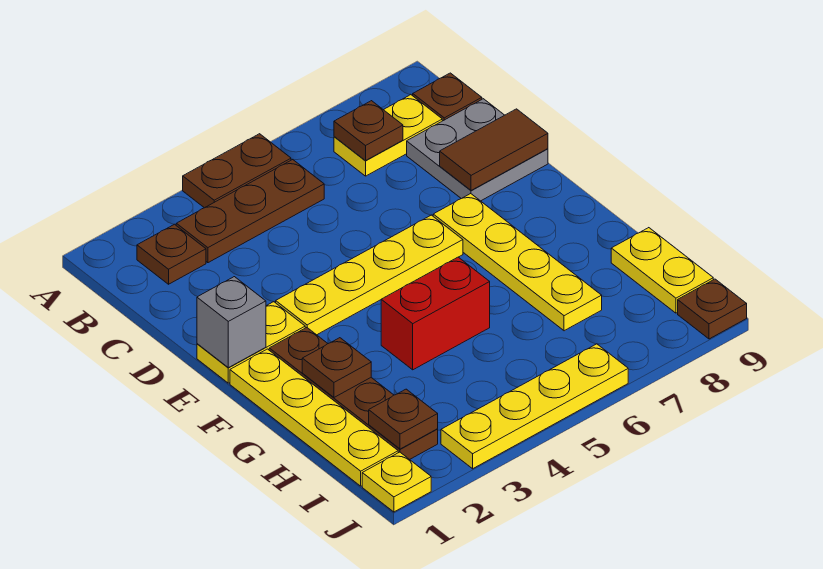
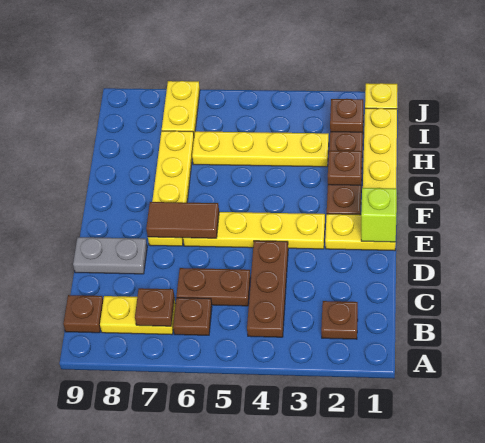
brown 1x2 plate [183,134,291,208] -> brown 1x2 plate moved to [177,268,251,306]
brown 1x3 plate [176,159,324,263] -> brown 1x3 plate turned to [247,241,288,337]
grey 2x2 plate [407,99,548,201] -> grey 1x2 plate [73,237,147,274]
brown 1x2 tile [440,109,548,190] -> brown 1x2 tile moved to [146,202,219,238]
grey 1x1 brick [197,277,266,368] -> lime 1x1 brick [361,188,397,242]
red 1x2 brick [381,257,490,370] -> none
yellow 1x2 plate [611,228,713,313] -> yellow 1x2 plate moved to [162,81,200,135]
yellow 1x4 plate [441,344,628,469] -> yellow 1x4 plate moved to [192,131,329,167]
brown 1x1 plate [678,279,747,339] -> brown 1x1 plate moved to [173,298,212,335]

